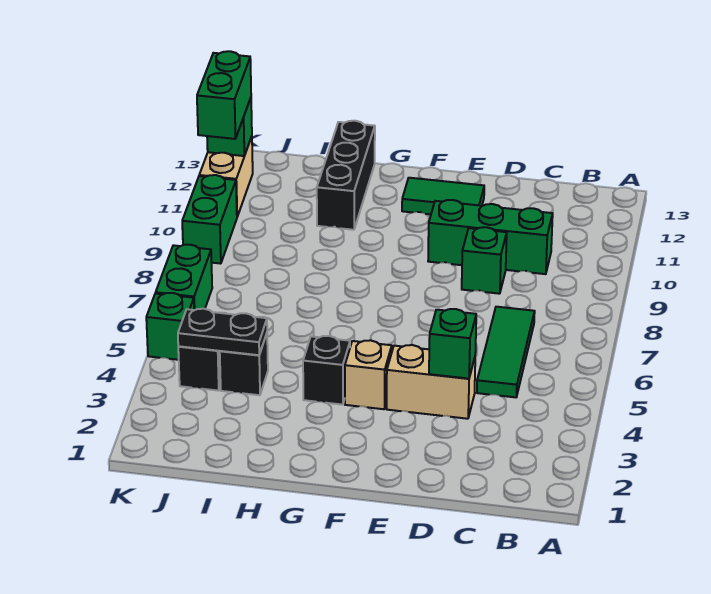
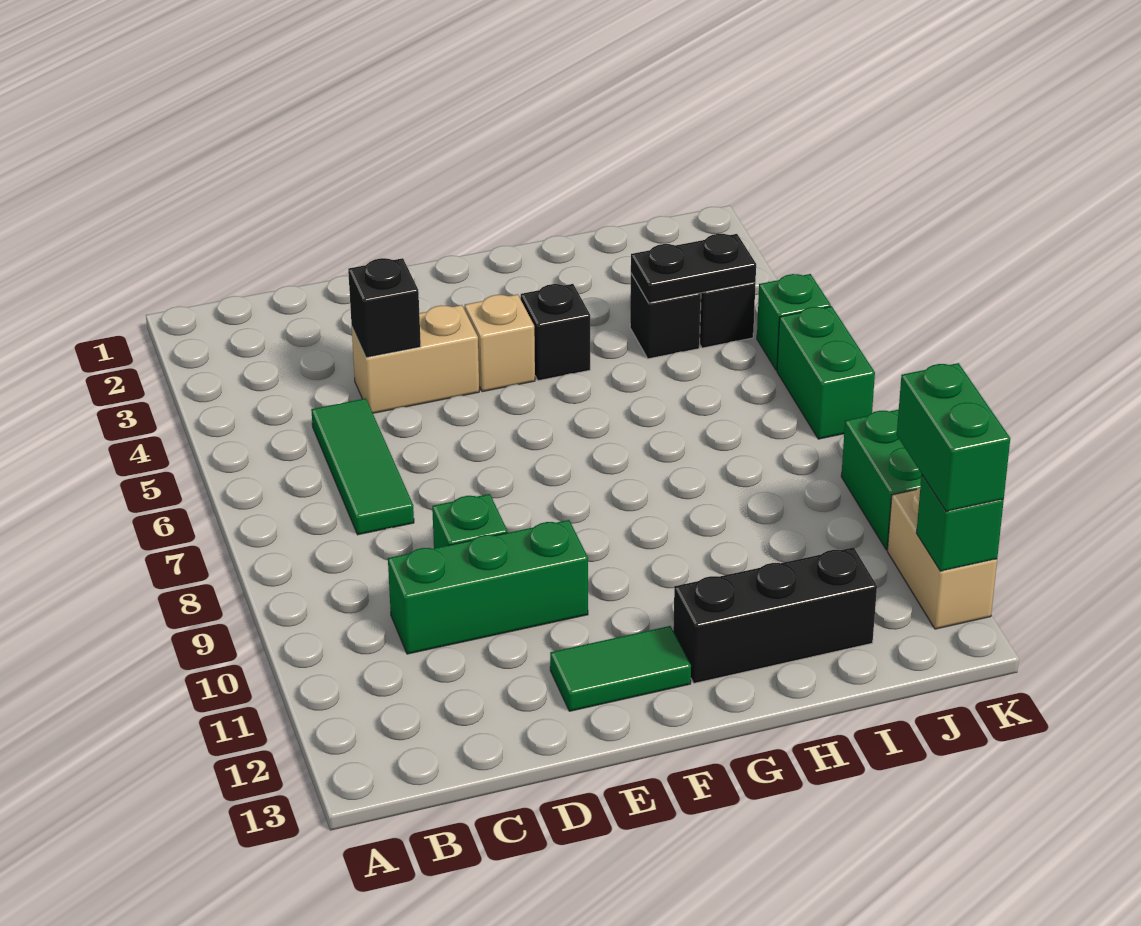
green 1x1 brick [429,309,476,379] -> black 1x1 brick [348,258,421,358]
black 1x3 brick [317,121,375,230] -> black 1x3 brick turned to [673,547,877,683]

